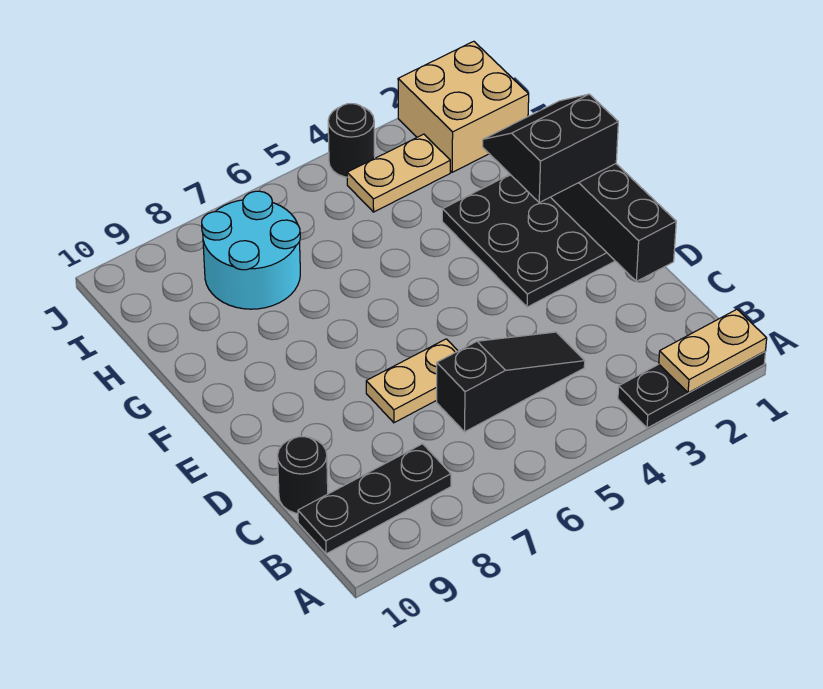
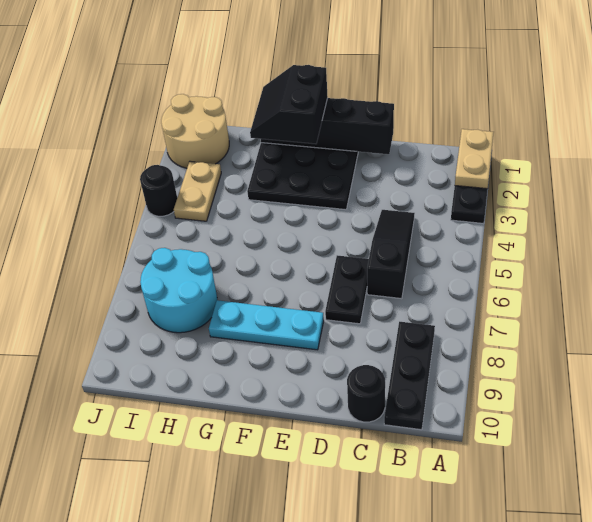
tan 1x2 plate [366,339,458,423] -> black 1x2 plate [325,255,369,324]
none -> cyan 1x3 plate [209,300,324,350]
tan 2x2 brick [398,41,529,172] -> tan 2x2 round brick [161,94,229,168]

